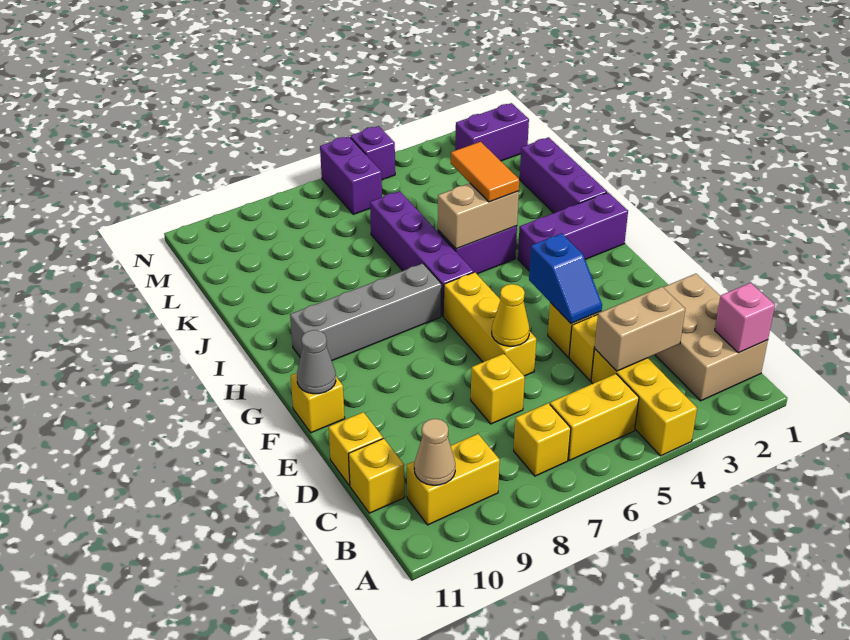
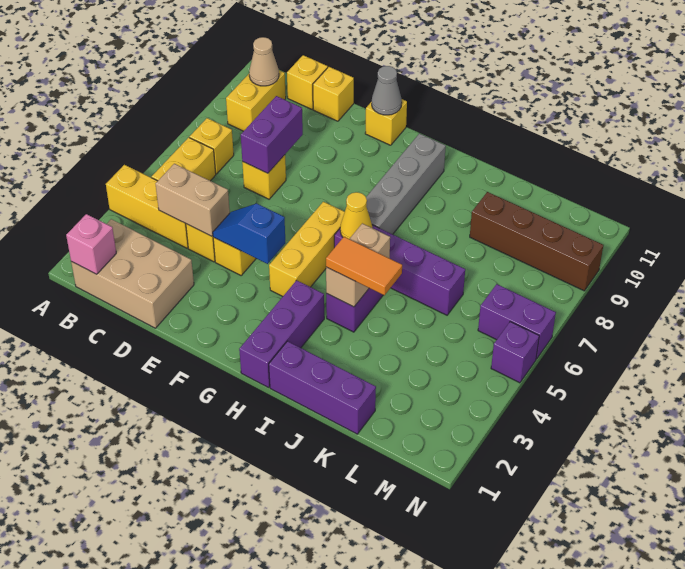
tan 1x2 brick [595,287,685,371] -> tan 1x2 brick turned to [156,164,230,236]
yellow 1x3 brick [444,272,536,376] -> yellow 1x3 brick turned to [269,202,345,296]
yellow 1x1 cone [492,284,530,346] -> yellow 1x1 cone moved to [340,192,372,239]
none -> brown 1x4 brick [470,192,603,291]
purple 1x2 brick [455,103,529,161] -> purple 1x2 brick moved to [241,96,303,173]

